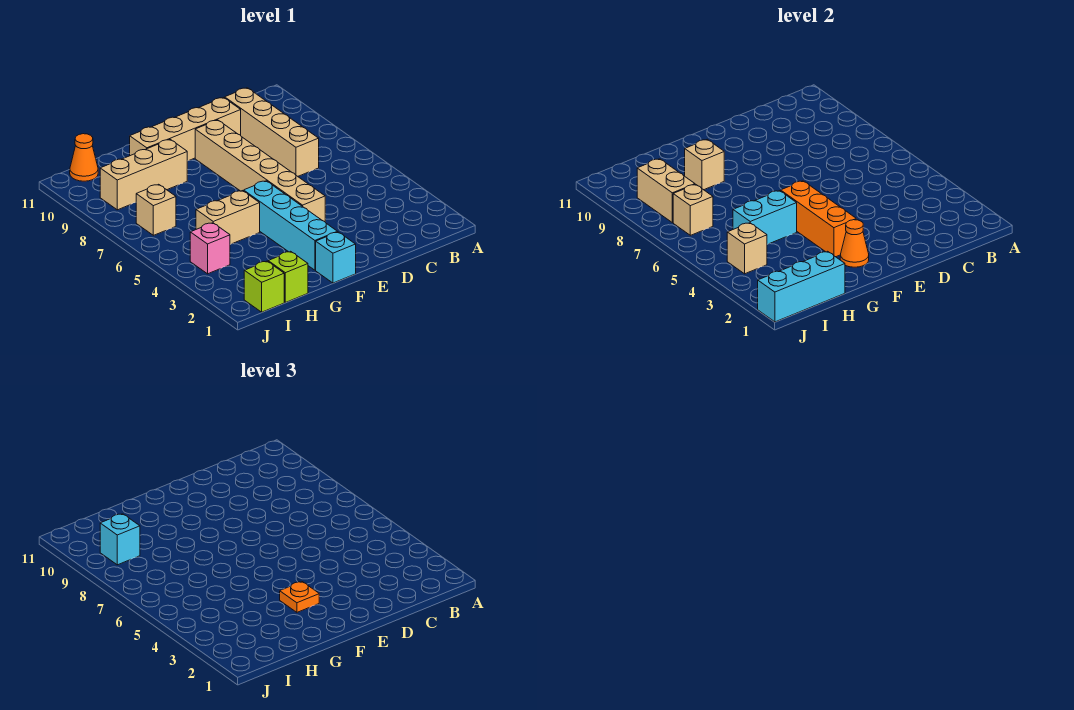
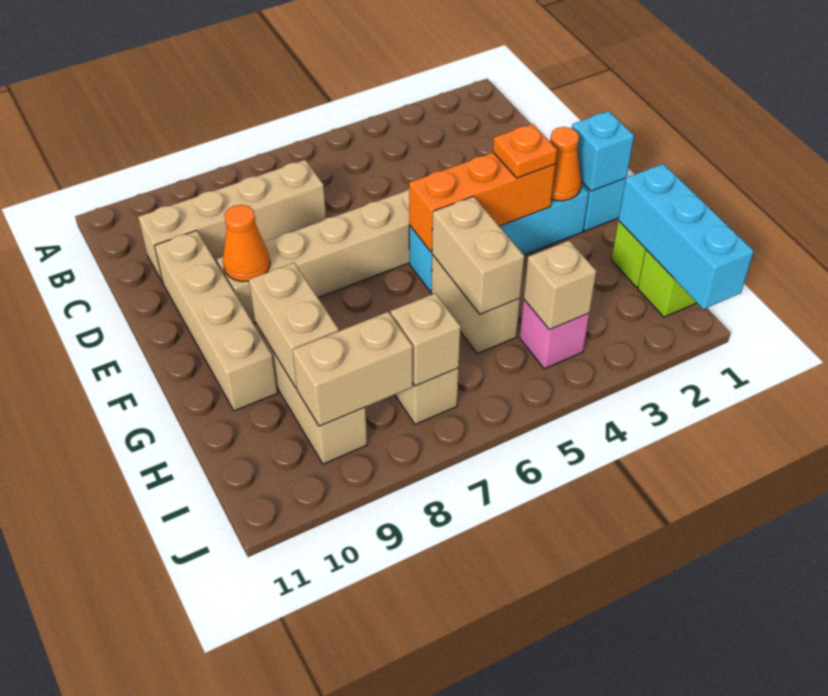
cyan 1x2 brick [733,191,797,244] -> tan 1x2 brick [432,196,525,314]
tan 1x1 brick [685,139,724,190] -> tan 1x2 brick [249,263,339,389]
cyan 1x1 brick [100,514,140,565] -> cyan 1x1 brick moved to [572,111,634,191]
orange 1x1 cone [70,134,98,181] -> orange 1x1 cone moved to [223,205,270,282]

